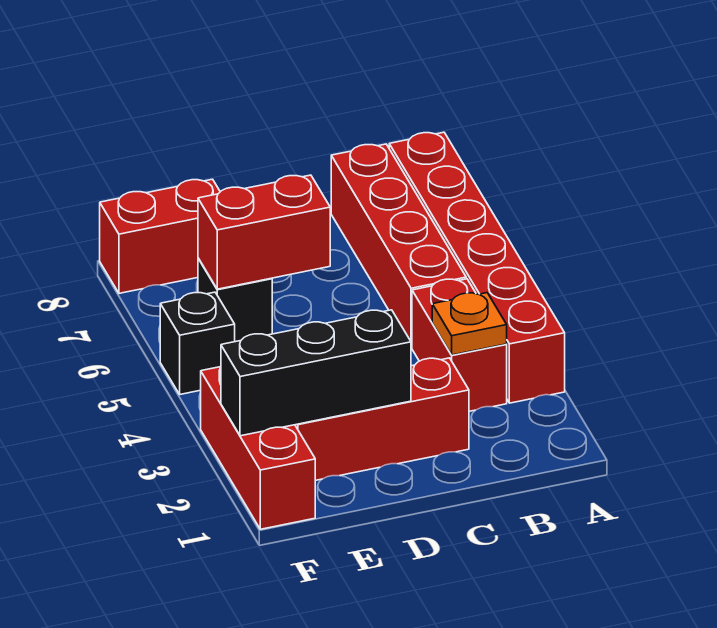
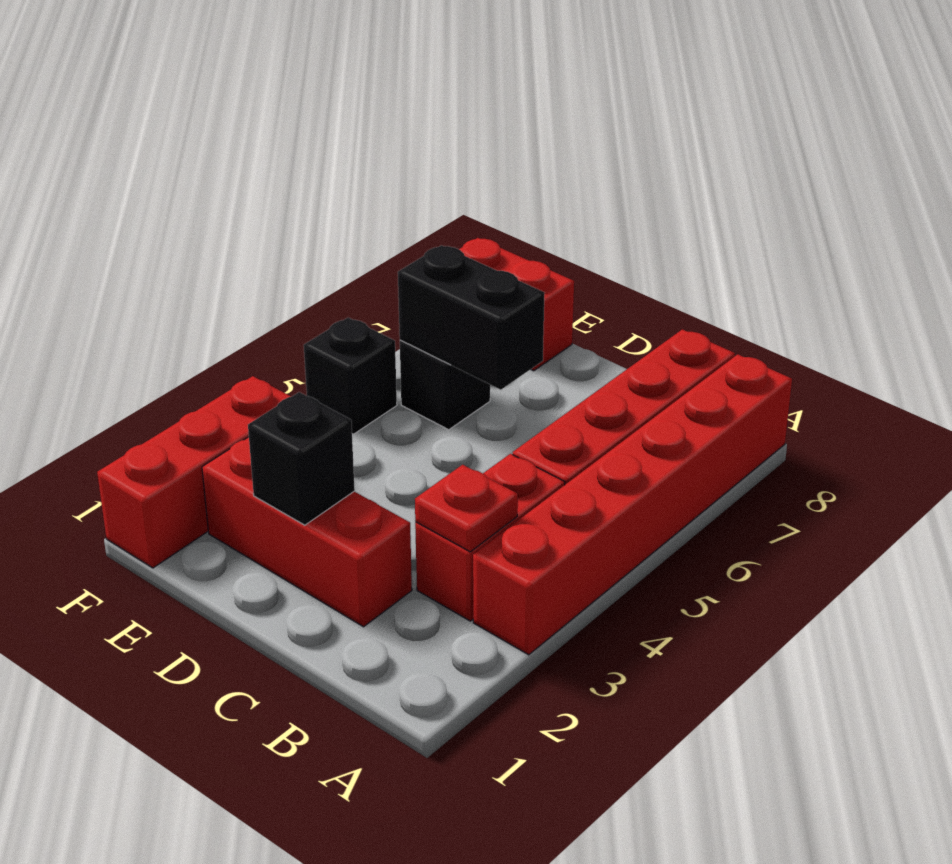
orange 1x1 plate [432,293,507,355] -> red 1x1 plate [415,465,518,552]
black 1x3 brick [221,310,411,436] -> black 1x1 brick [248,392,355,525]
red 1x2 brick [198,175,330,289] -> black 1x2 brick [398,245,544,390]

